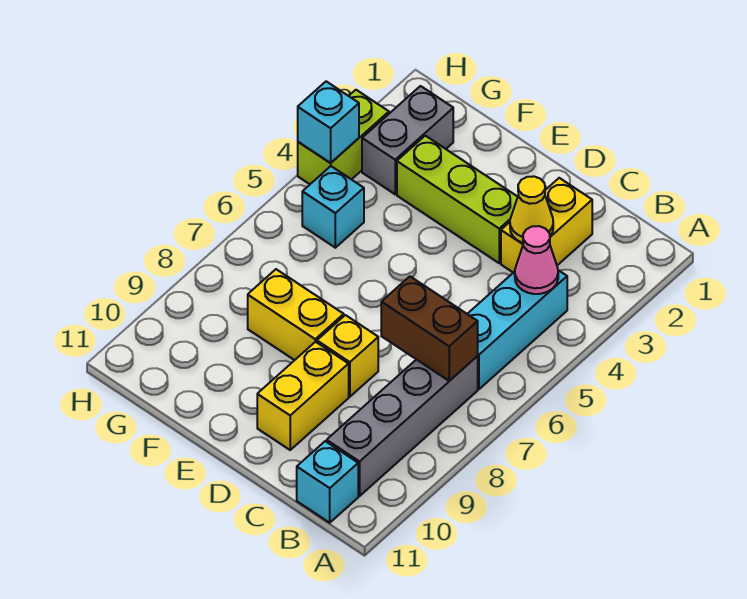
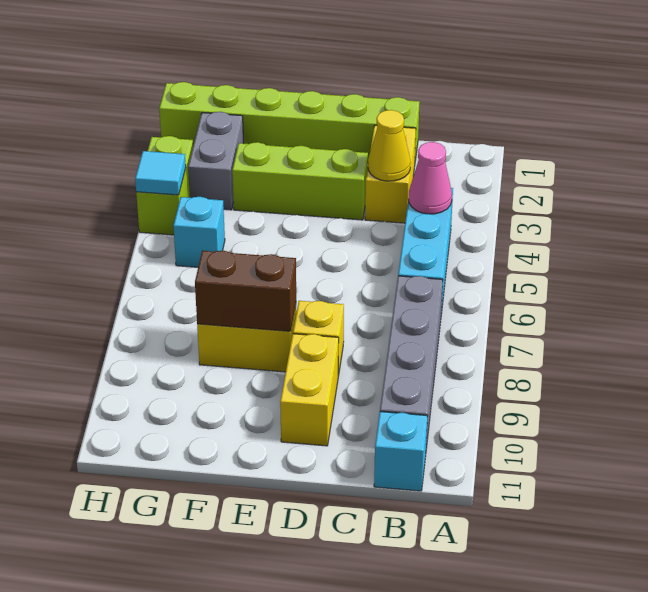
brown 1x2 brick [381,277,478,381] -> brown 1x2 brick moved to [195,251,296,331]
none -> lime 1x6 brick [159,82,420,160]
cyan 1x1 brick [298,81,359,163] -> cyan 1x1 tile [135,151,186,195]

